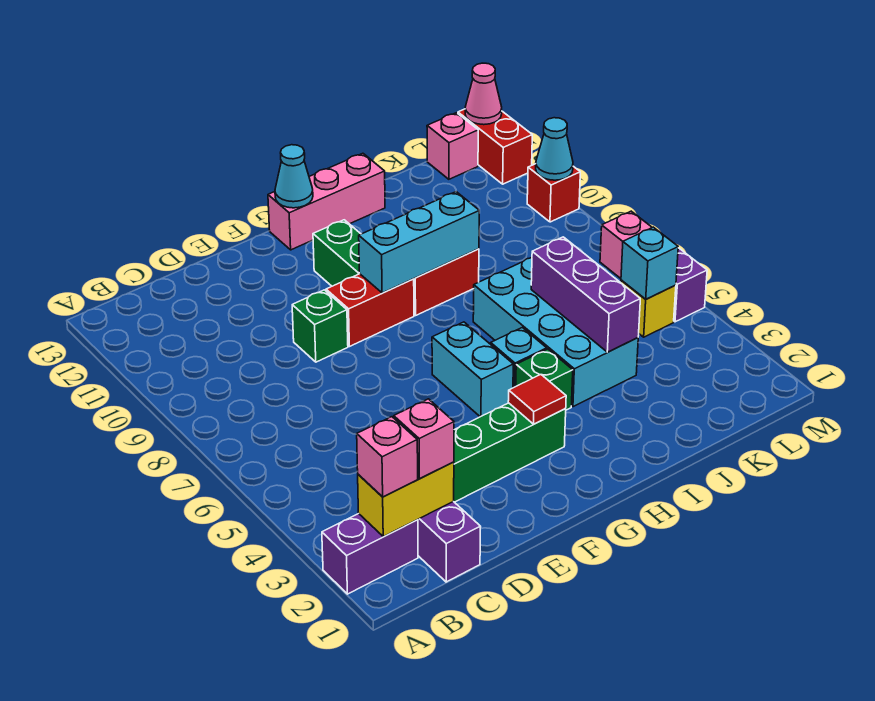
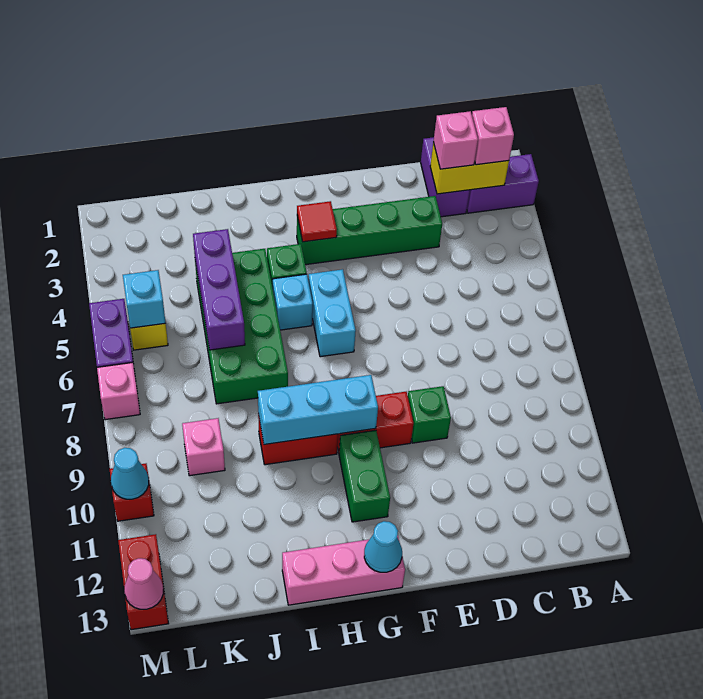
cyan 2x4 brick [473,258,638,407] -> green 2x4 brick [195,249,288,404]
pink 1x1 brick [427,113,478,179] -> pink 1x1 brick moved to [182,418,225,476]

